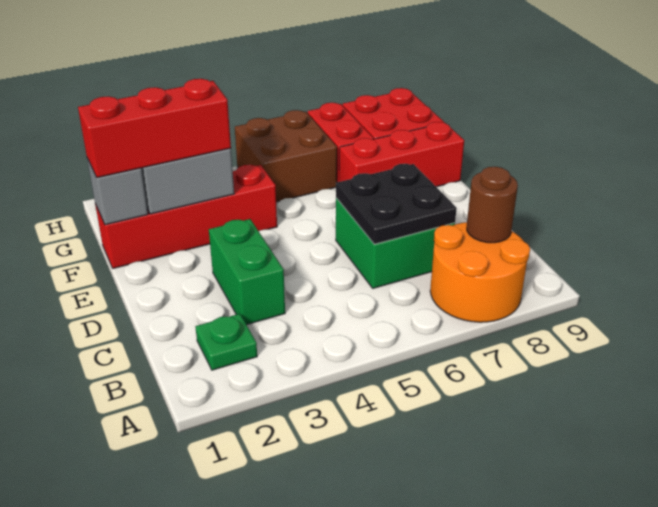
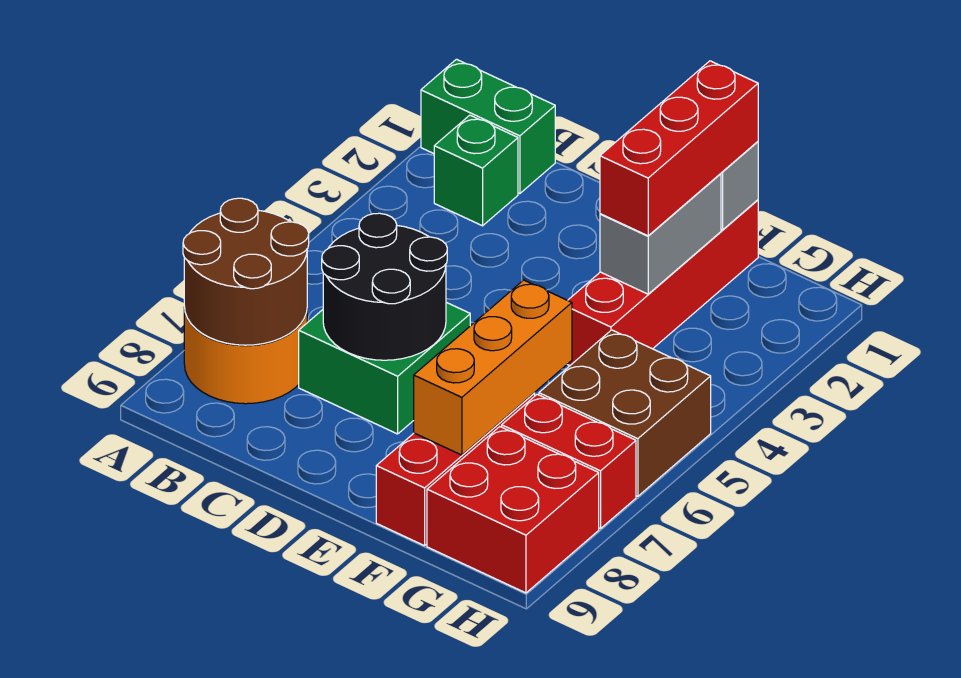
green 1x1 plate [195,314,257,370] -> green 1x1 brick [434,115,518,226]
brown 1x1 round brick [467,167,518,243] -> brown 2x2 round brick [183,198,309,345]
green 1x2 brick [209,219,285,325] -> green 1x2 brick moved to [421,59,555,194]
black 2x2 plate [336,164,457,244] -> black 2x2 round brick [322,213,447,360]
none -> orange 1x3 brick [414,280,572,455]

